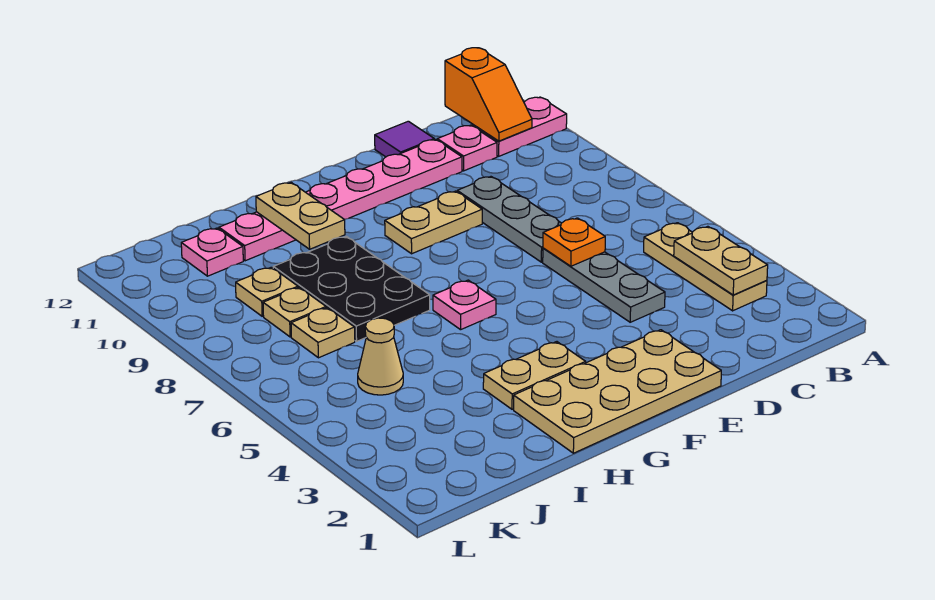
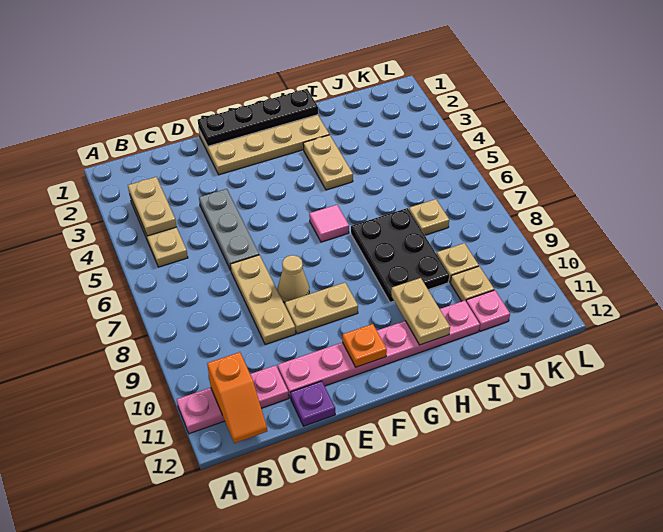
orange 1x2 slope [445,48,532,141] -> orange 1x2 slope turned to [207,352,267,443]
orange 1x1 plate [543,218,605,266] -> orange 1x1 plate moved to [342,324,387,367]
grey 1x3 plate [457,177,561,262] -> tan 1x3 plate [230,255,295,345]
purple 1x1 tile [375,121,434,157] -> purple 1x1 plate [291,381,335,426]
none -> black 1x4 plate [198,89,318,146]
tan 1x2 plate [483,342,586,409] -> tan 1x2 plate turned to [303,135,353,190]
pink 1x1 plate [433,280,496,330] -> pink 1x1 tile [309,205,349,242]
tan 1x1 cone [358,318,403,395] -> tan 1x1 cone moved to [278,255,309,303]
tan 1x1 plate [263,287,326,337] -> tan 1x1 plate moved to [450,266,494,301]

